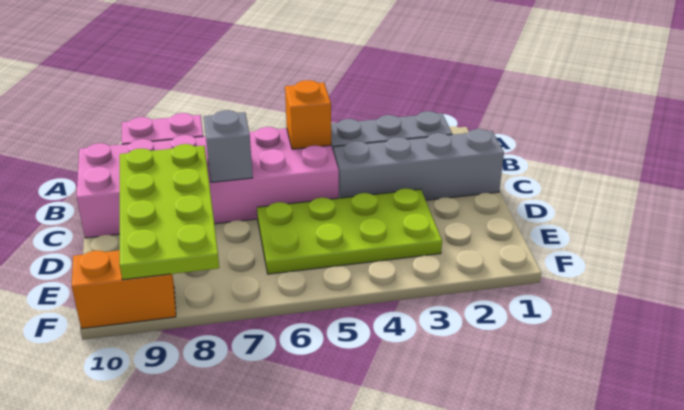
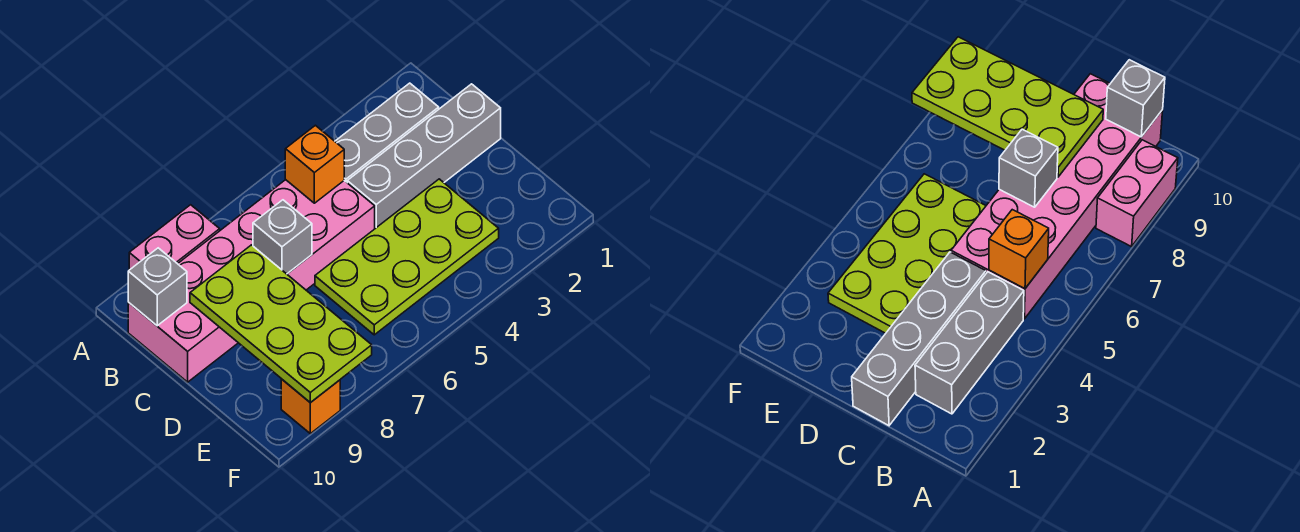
none -> grey 1x1 brick [128,248,187,326]
orange 1x2 brick [72,250,176,329] -> orange 1x1 brick [281,379,340,434]

